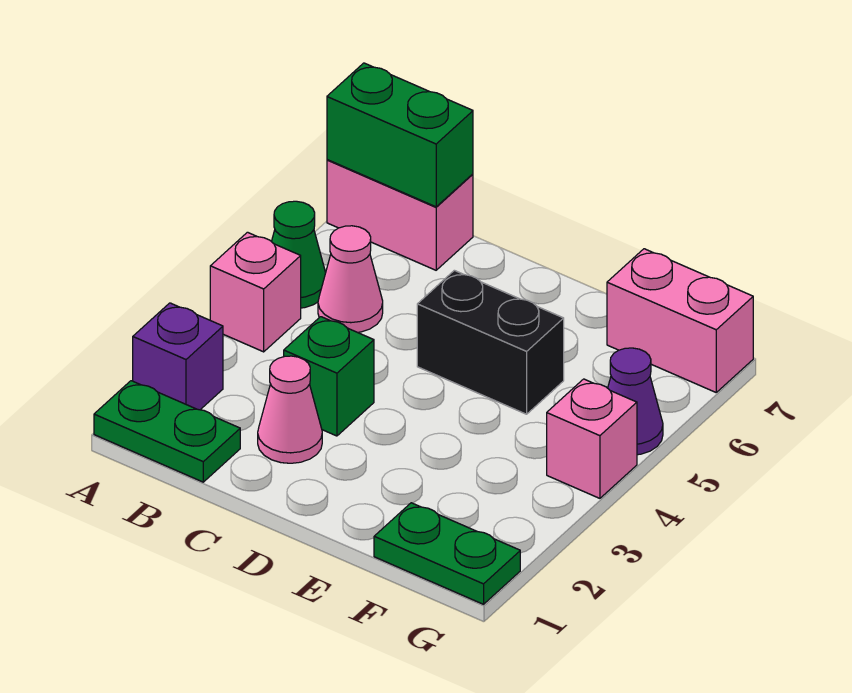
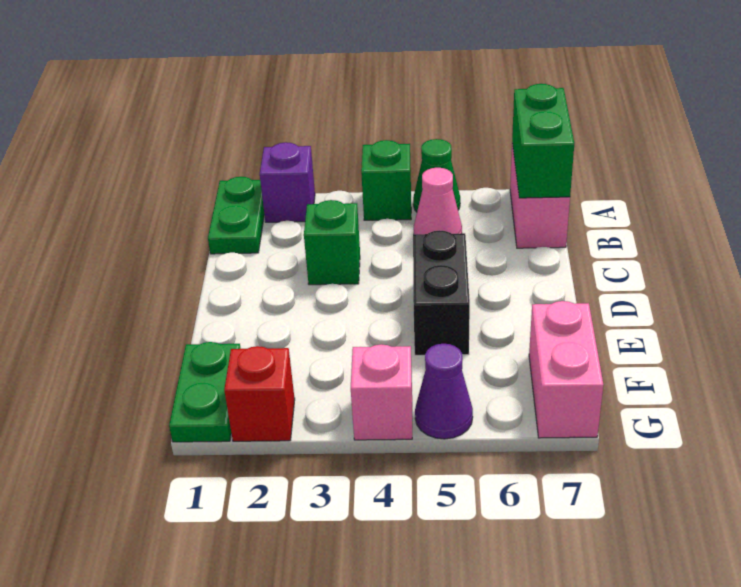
pink 1x1 brick [210,232,301,352] -> green 1x1 brick [361,140,411,220]
pink 1x1 cone [258,356,322,463] -> none
none -> red 1x1 brick [224,346,295,441]

